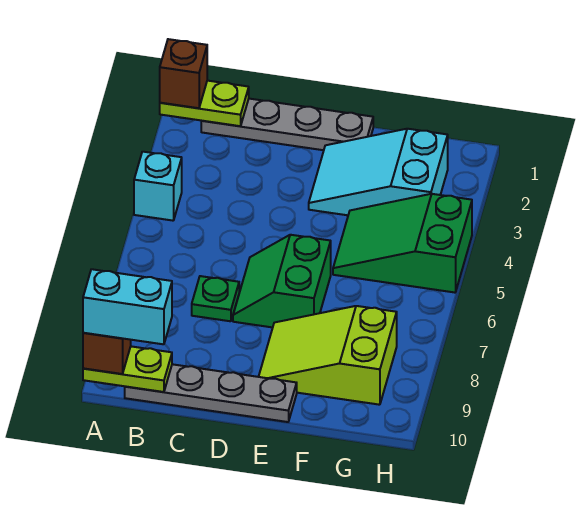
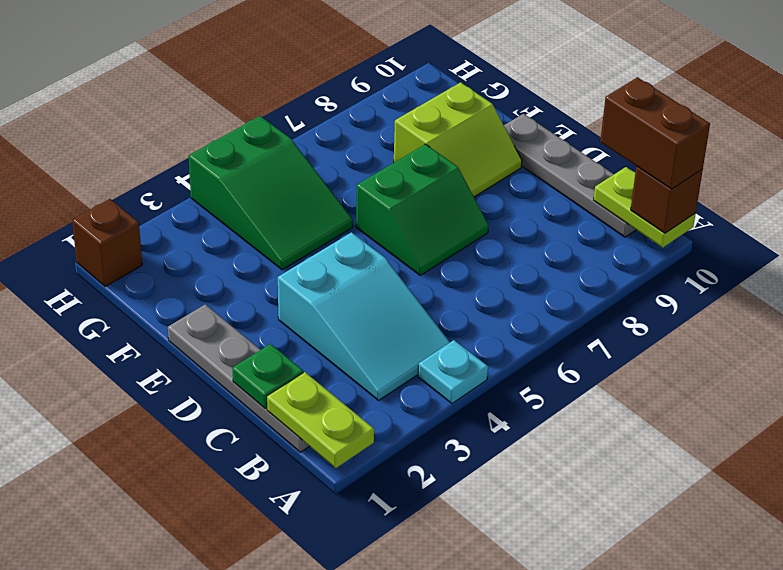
brown 1x1 brick [160,39,207,108] -> brown 1x1 brick moved to [72,199,142,287]
cyan 1x1 brick [134,152,182,221] -> cyan 1x1 plate [418,340,488,403]
cyan 1x2 brick [83,269,172,344] -> brown 1x2 brick [600,77,710,189]
green 1x1 plate [192,276,239,321] -> green 1x1 plate moved to [233,344,303,409]
cyan 2x3 slope [309,129,448,215] -> cyan 2x3 slope moved to [278,232,450,400]
lime 2x3 slope [259,306,397,405] -> lime 2x2 slope [394,82,522,197]

